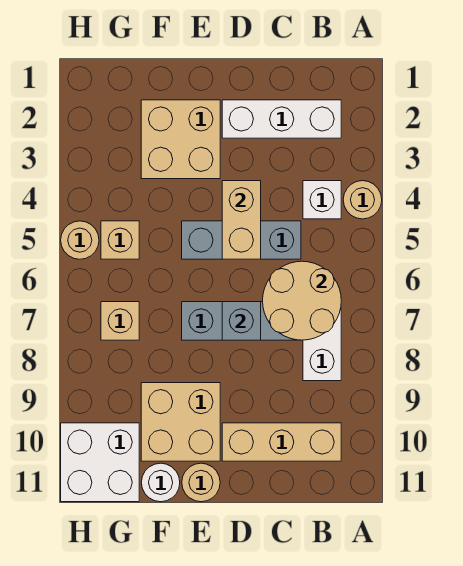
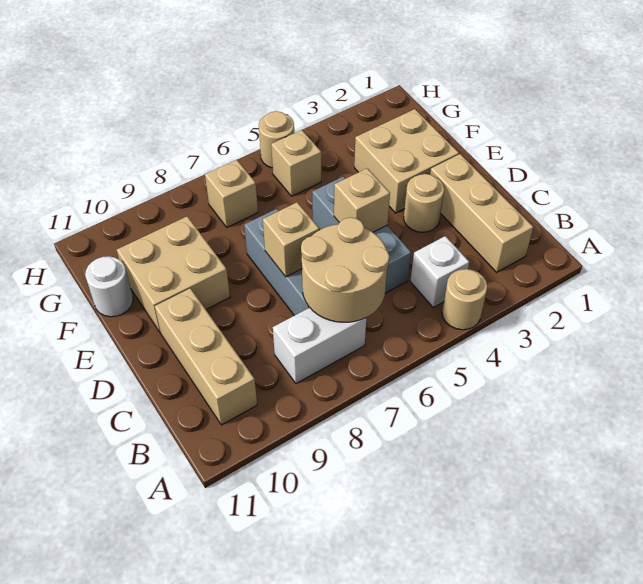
white 1x3 brick [222,100,341,138] -> tan 1x3 brick [430,154,533,272]
tan 1x2 brick [222,181,261,259] -> tan 1x1 brick [334,168,390,232]
grey 1x1 brick [222,302,261,340] -> tan 1x1 brick [263,202,319,277]
tan 1x1 round brick [182,463,220,502] -> tan 1x1 round brick moved to [404,174,444,232]
white 2x2 brick [61,423,139,502] -> none

